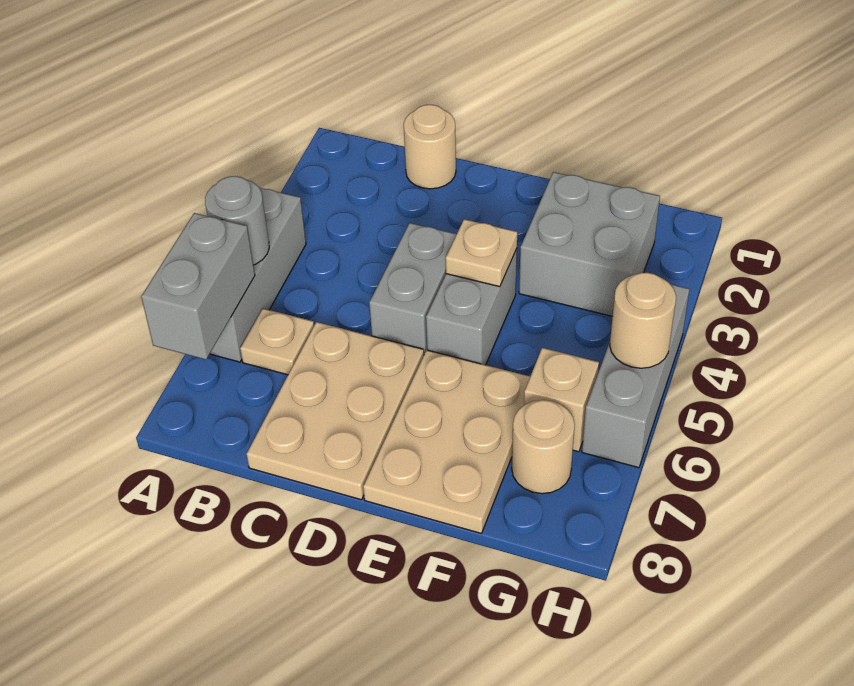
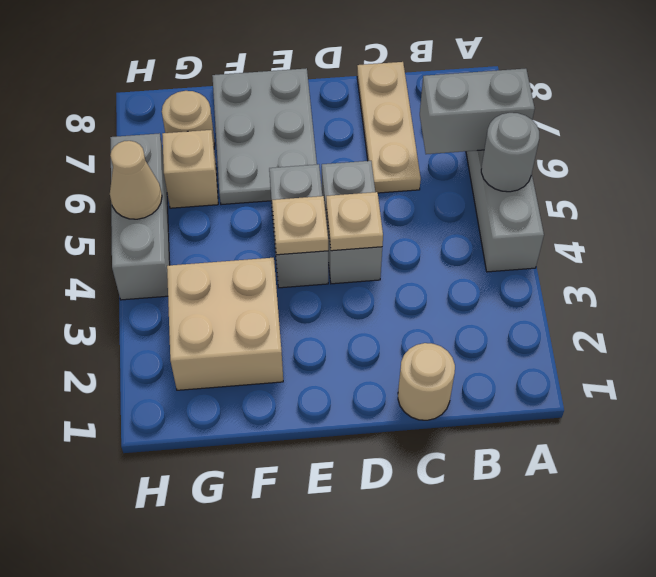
grey 1x2 brick [141,213,255,360] -> grey 1x2 brick turned to [420,69,535,154]
tan 1x1 plate [240,309,314,375] -> tan 1x1 plate moved to [326,192,383,251]
tan 2x3 plate [247,322,424,500] -> tan 1x3 plate [357,62,421,193]
tan 2x3 plate [363,350,530,533] -> grey 2x3 plate [212,68,317,205]
grey 2x2 brick [519,172,660,316] -> tan 2x2 brick [167,258,283,390]
tan 1x1 round brick [610,273,676,368] -> tan 1x1 cone [110,141,162,219]

